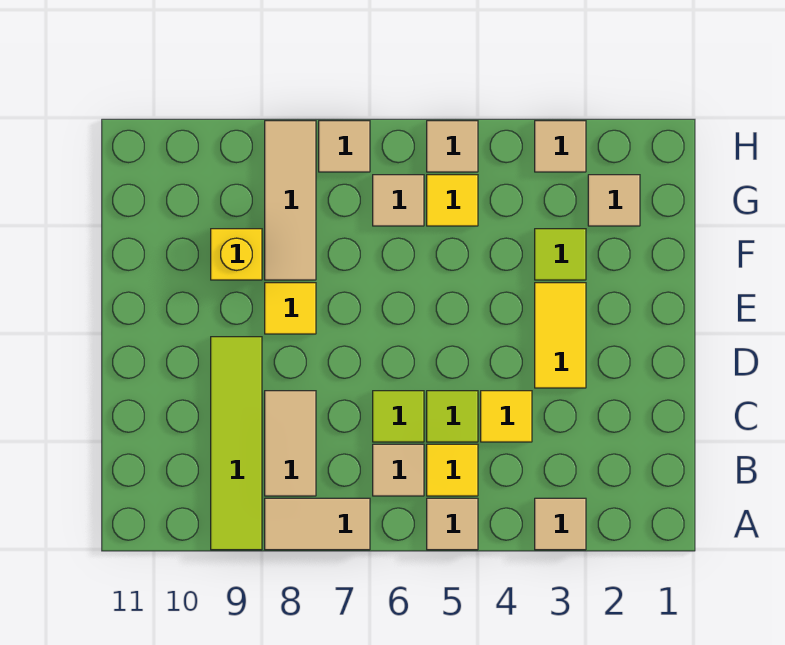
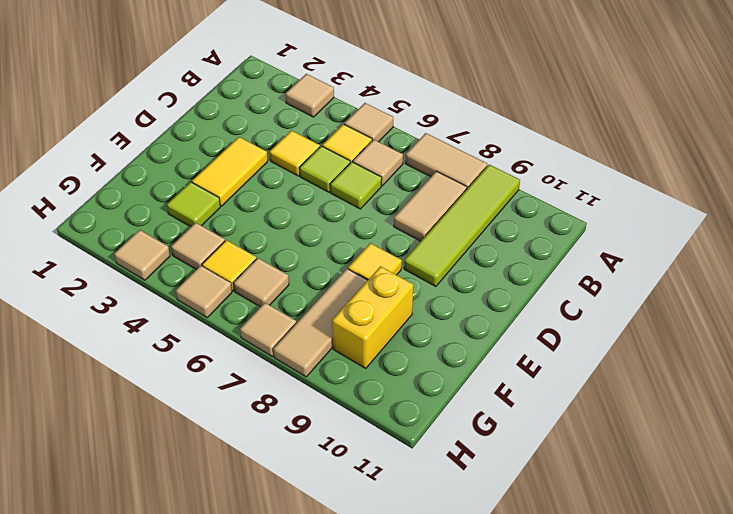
yellow 1x1 brick [211,229,262,280] -> yellow 1x2 brick [332,266,413,368]
tan 1x1 tile [588,175,640,226] -> tan 1x1 tile moved to [171,223,225,270]

